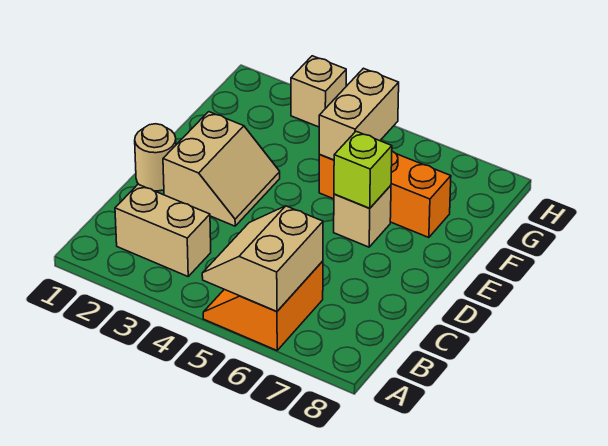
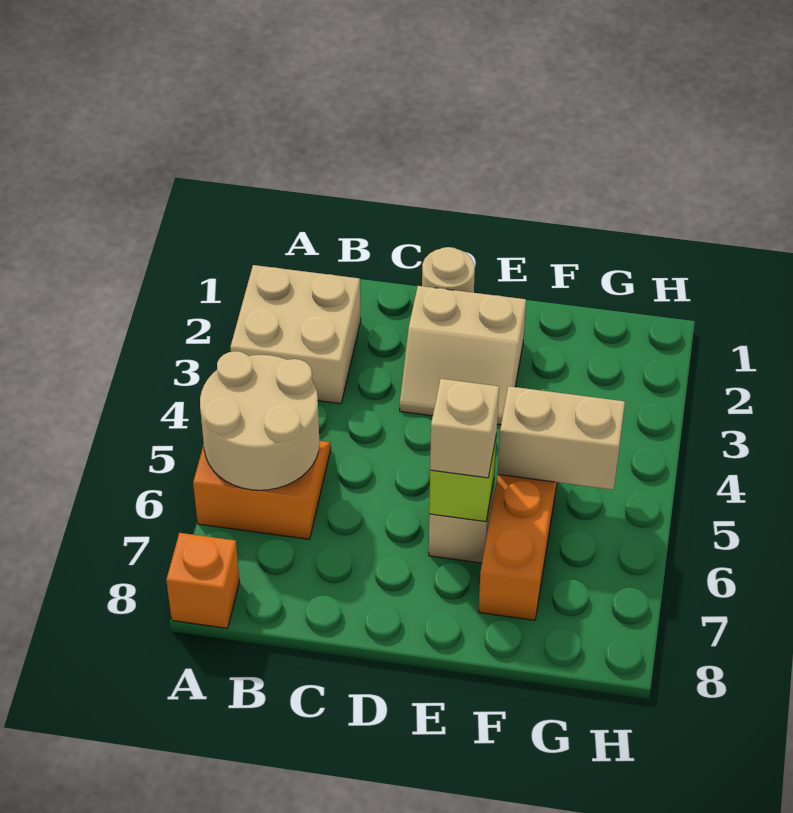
tan 2x2 slope [202,206,323,312] -> tan 2x2 round brick [200,351,320,490]
none -> orange 1x1 brick [166,533,240,628]
tan 1x2 brick [115,184,211,276] -> tan 2x2 brick [230,265,361,404]
tan 1x1 brick [291,56,346,127] -> tan 1x1 brick moved to [430,379,499,478]

